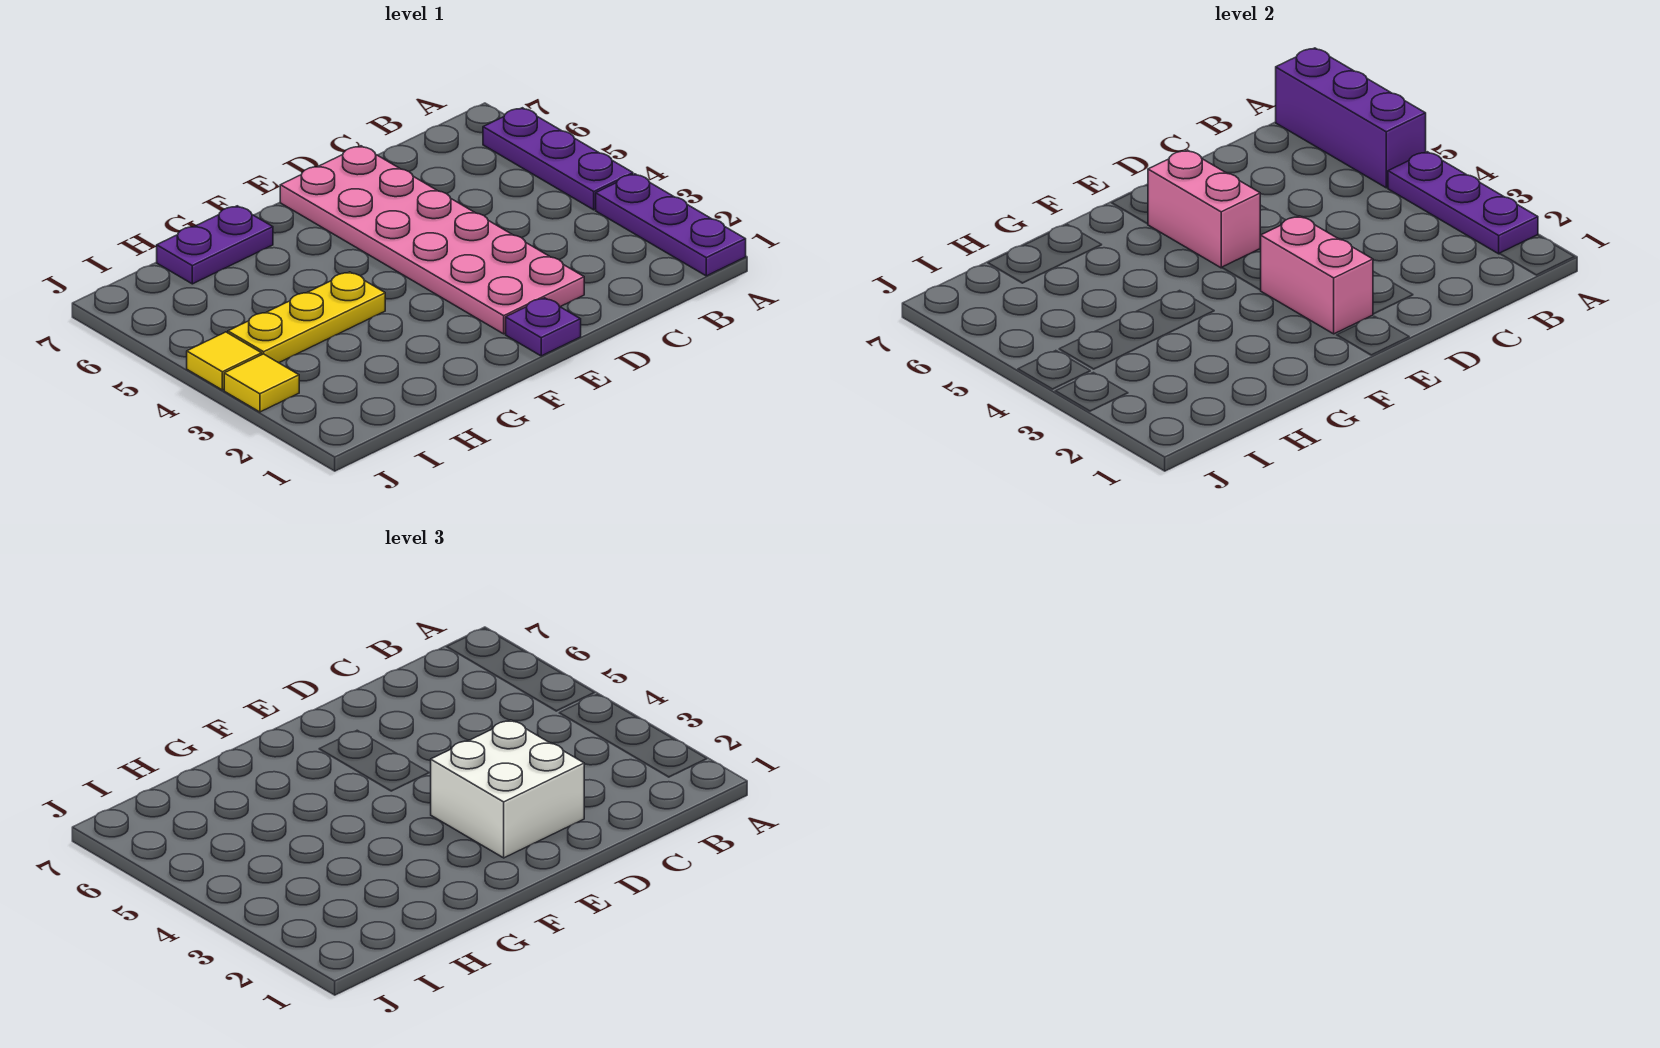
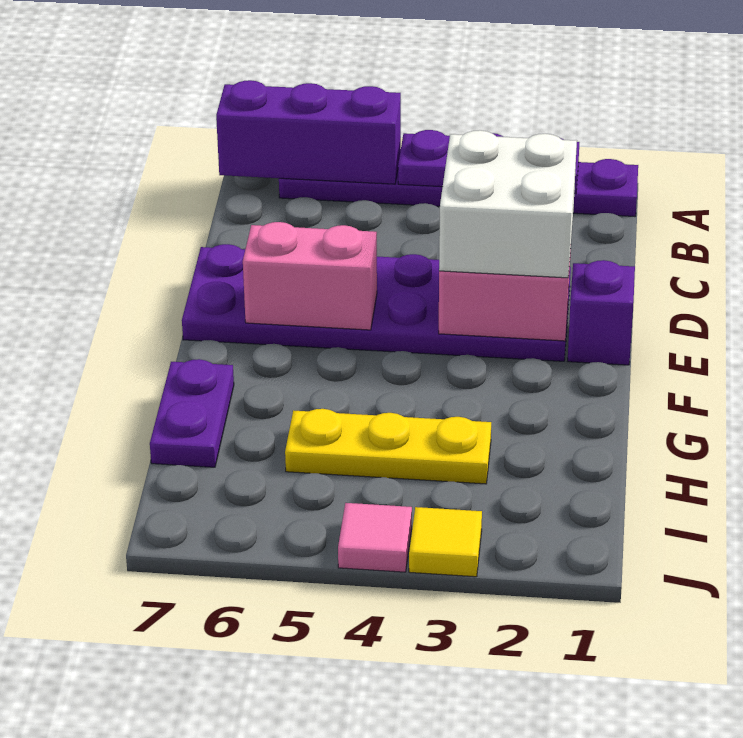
pink 2x6 plate [280,146,584,334] -> purple 2x6 plate [182,244,571,361]
purple 1x1 plate [506,298,581,356] -> purple 1x1 brick [568,260,635,365]
yellow 1x3 plate [228,272,385,363] -> yellow 1x3 plate turned to [285,409,491,484]
yellow 1x1 tile [187,332,262,390] -> pink 1x1 tile [338,503,412,572]

